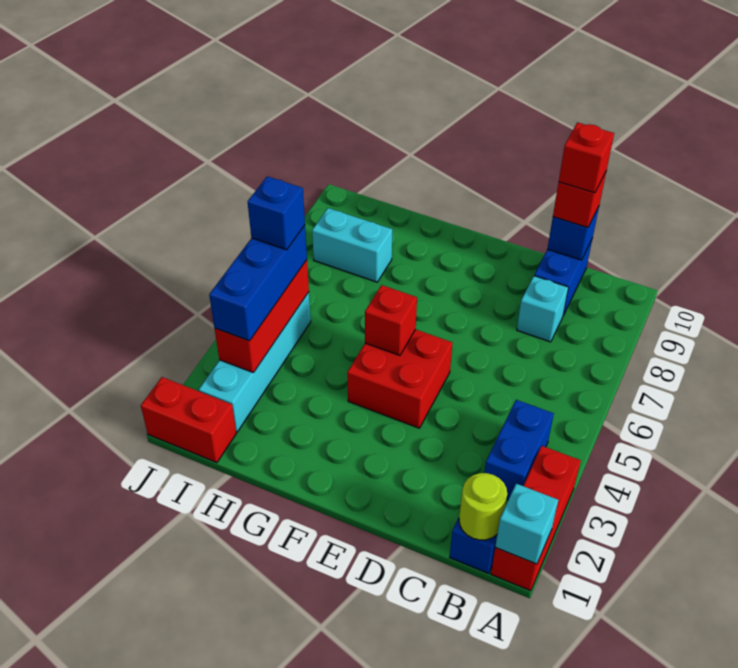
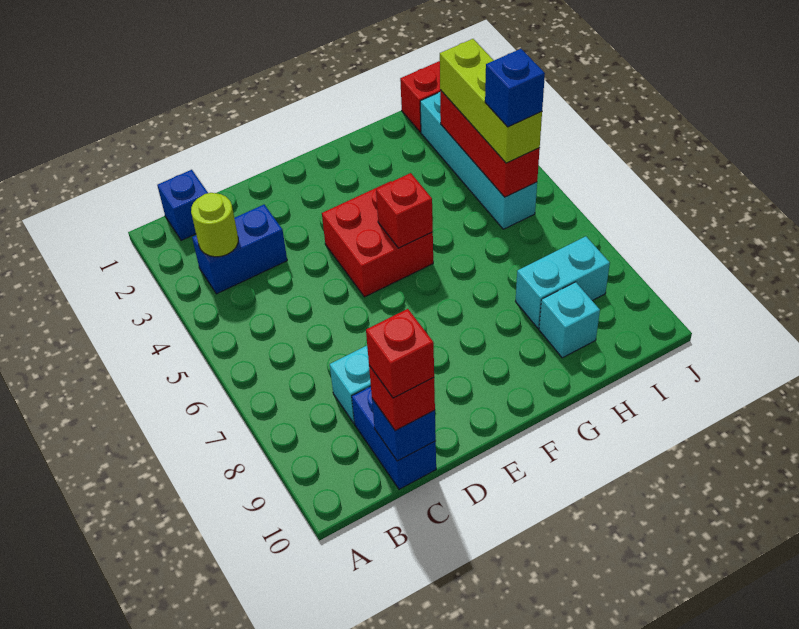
red 1x3 brick [491,446,581,591] -> none
cyan 1x1 brick [495,484,558,564] -> cyan 1x1 brick moved to [539,282,600,358]
lime 1x1 round brick [459,473,507,540] -> lime 1x1 round brick moved to [191,193,238,257]
blue 1x2 brick [484,400,554,500] -> blue 1x2 brick turned to [192,205,287,294]
blue 1x3 brick [209,225,307,341] -> lime 1x3 brick [440,39,542,163]

